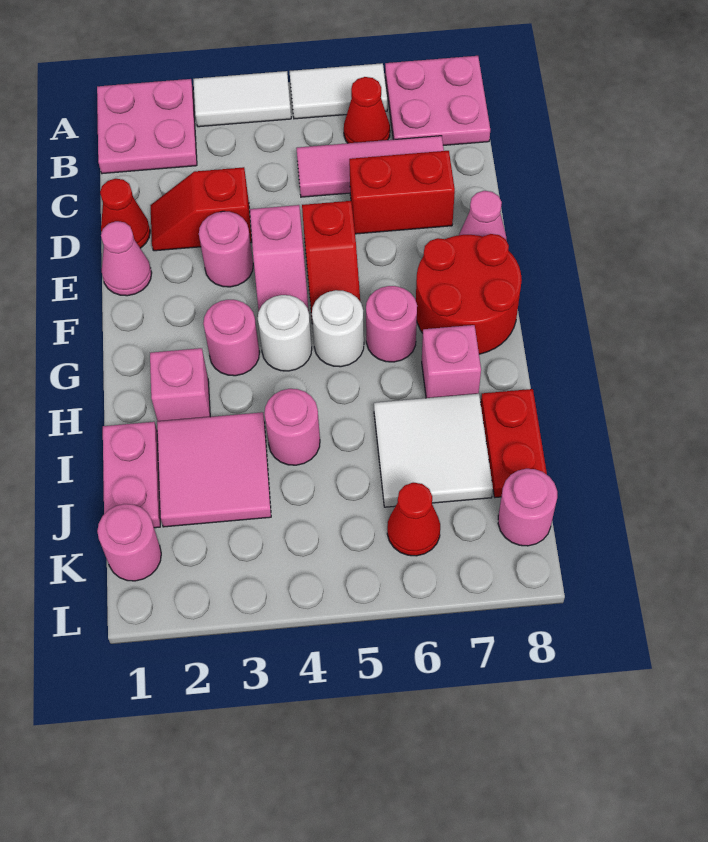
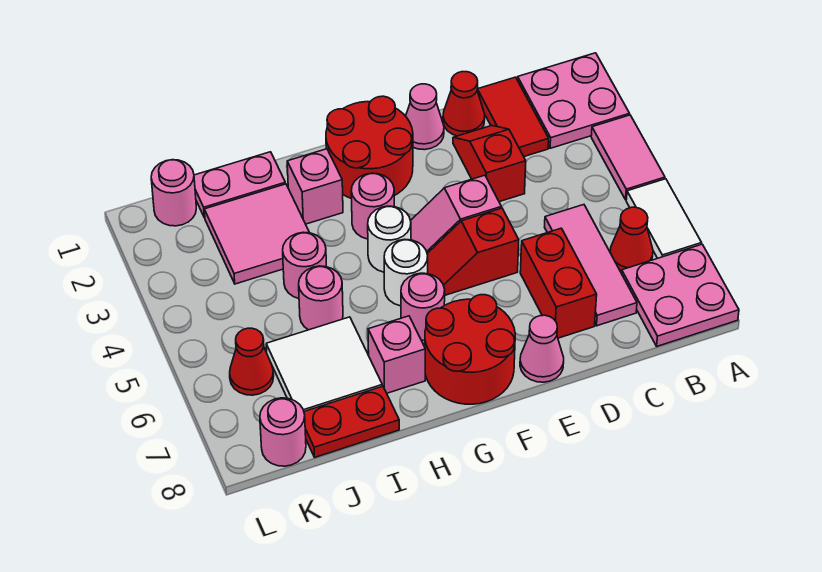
white 1x2 tile [193,71,291,127] -> pink 1x2 tile [591,115,665,200]
none -> red 1x2 tile [477,77,549,156]
pink 1x1 round brick [199,211,253,287] -> pink 1x1 round brick moved to [299,266,343,330]
none -> red 2x2 round brick [326,96,413,199]

